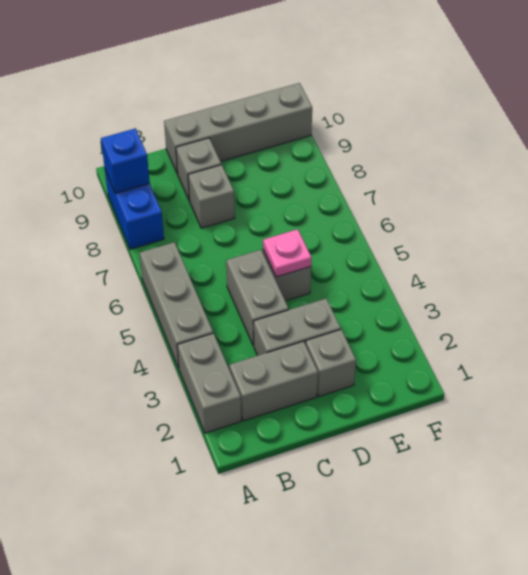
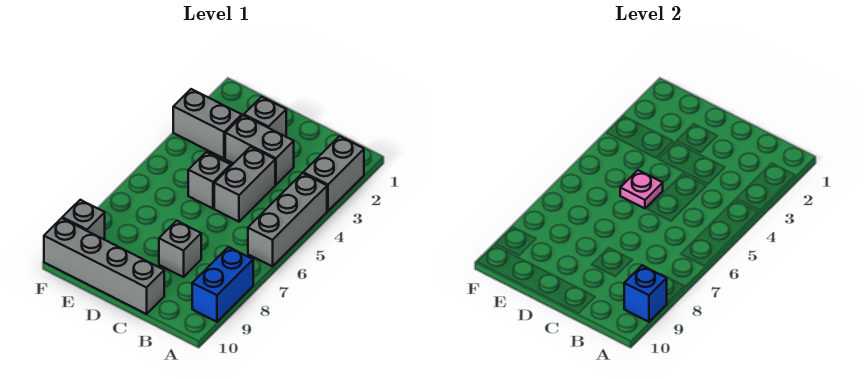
grey 1x2 brick [229,341,318,421] -> grey 1x2 brick moved to [173,89,242,158]
grey 1x1 brick [176,138,221,201] -> grey 1x1 brick moved to [62,200,105,239]

